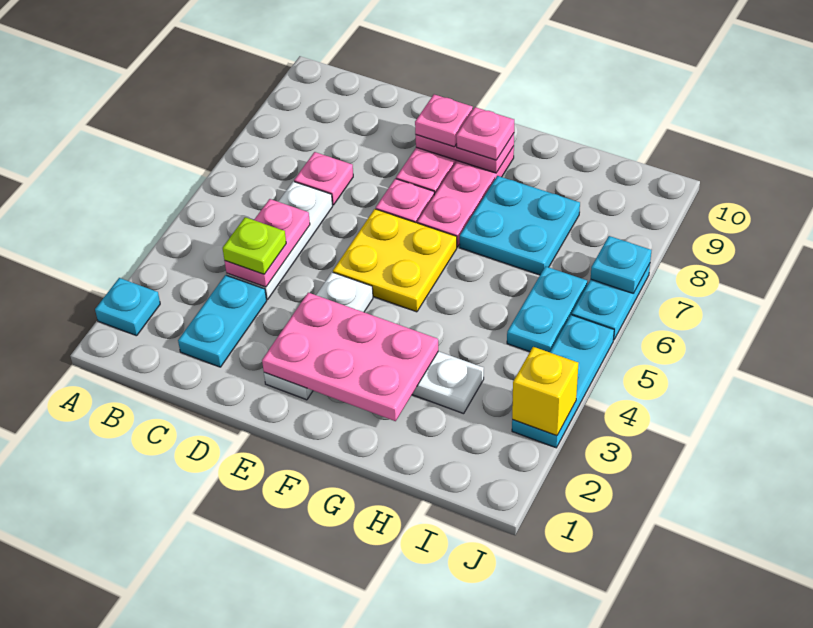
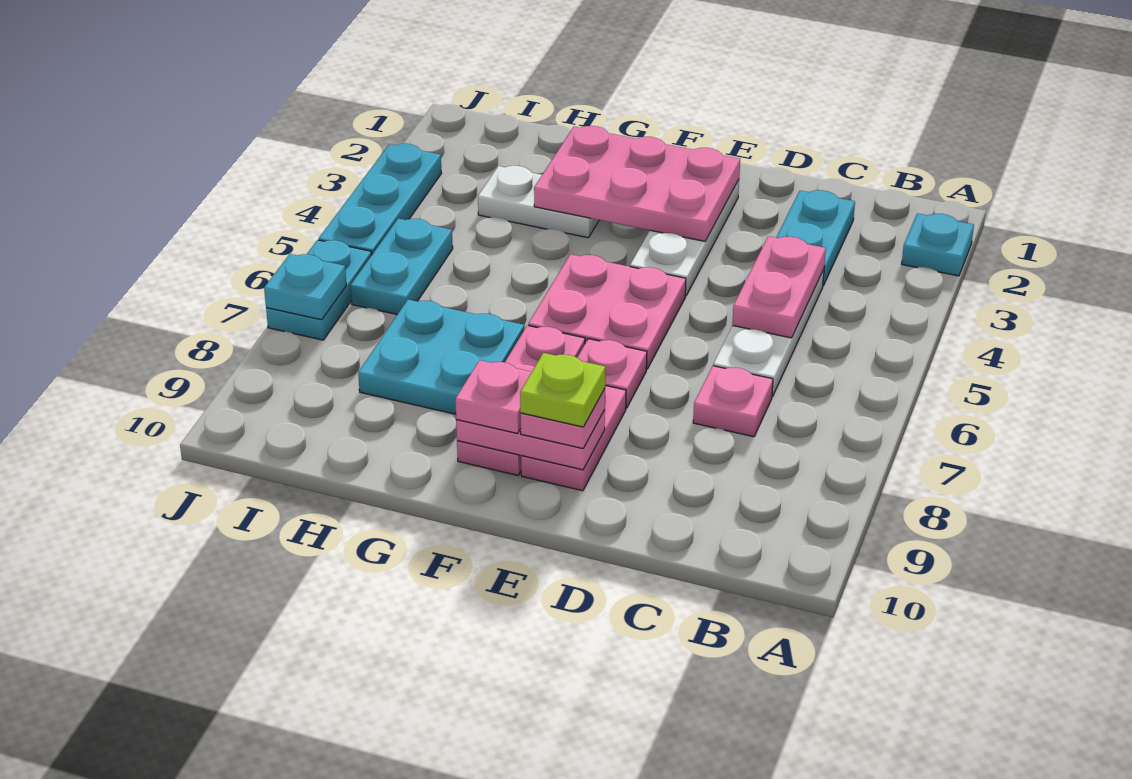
lime 1x1 plate [223,217,286,274] -> lime 1x1 plate moved to [520,353,605,427]
yellow 2x2 plate [333,209,457,312] -> pink 2x2 plate [528,254,686,369]
yellow 1x1 brick [512,347,579,436] -> none

